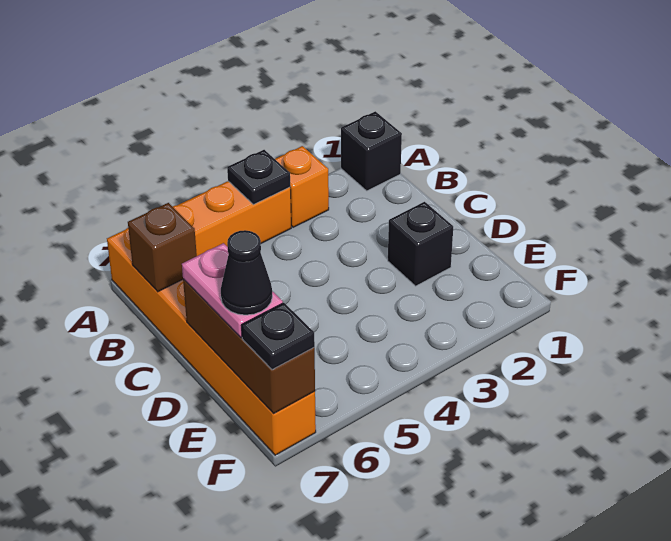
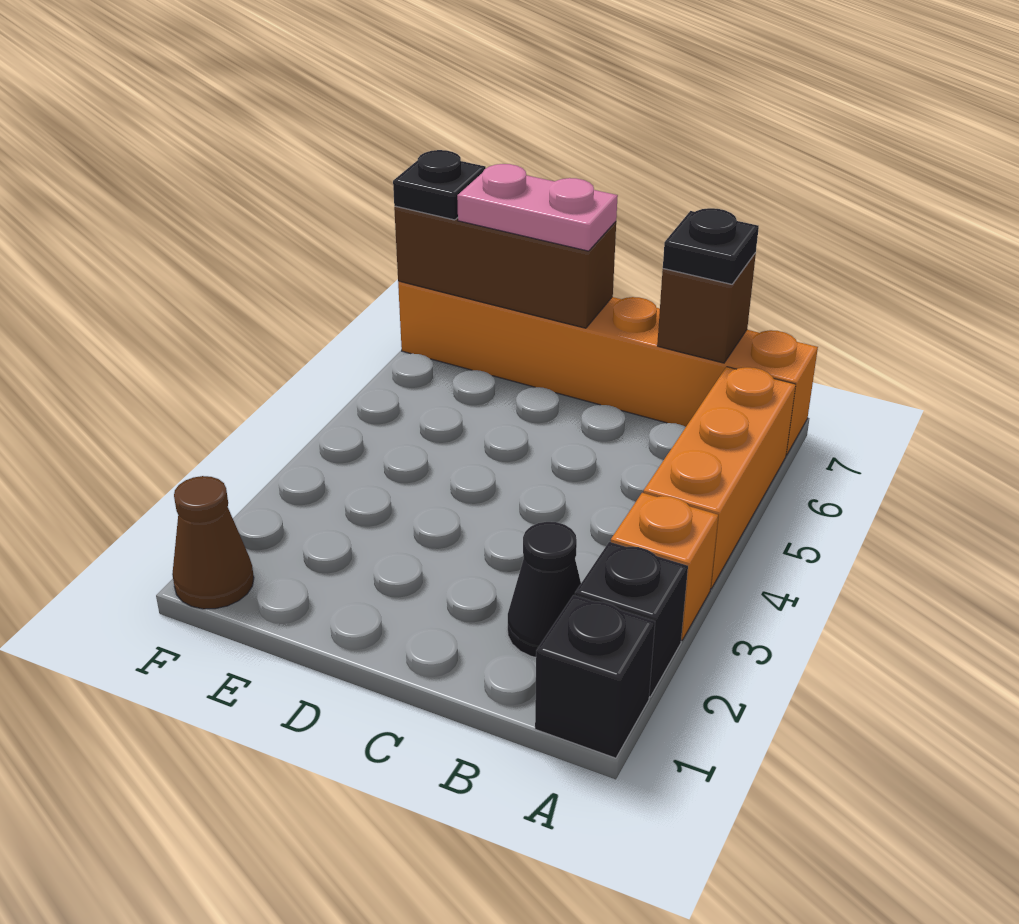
black 1x1 plate [227,150,290,205] -> black 1x1 plate moved to [663,208,759,284]
black 1x1 brick [388,202,453,286] -> black 1x1 brick moved to [575,542,688,697]
black 1x1 cone [221,230,272,315] -> black 1x1 cone moved to [508,522,581,657]
none -> brown 1x1 cone [172,476,254,609]

